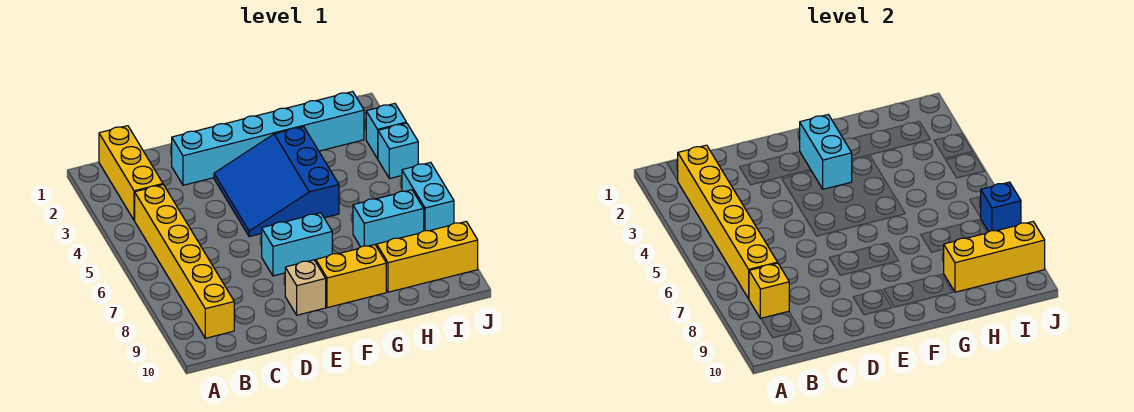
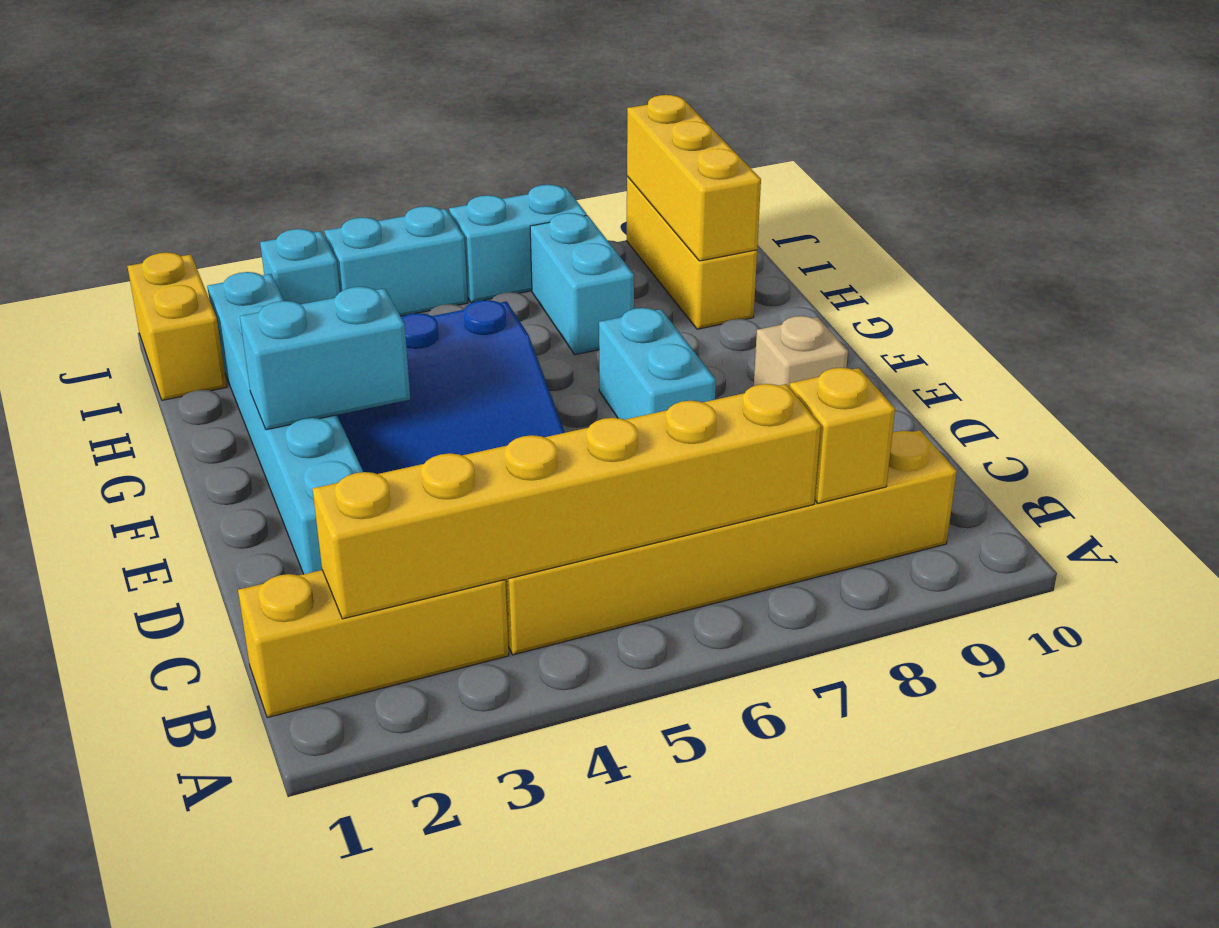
yellow 1x2 brick [316,245,386,308] -> yellow 1x2 brick moved to [127,252,227,400]
cyan 1x1 brick [378,123,418,179] -> cyan 1x2 brick [324,206,468,316]
blue 1x1 brick [981,182,1021,232] -> none

